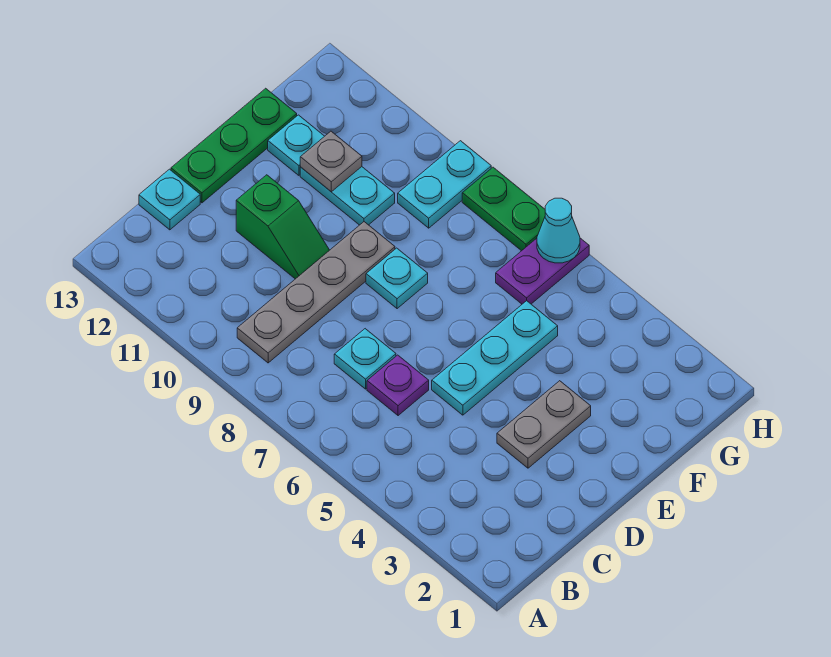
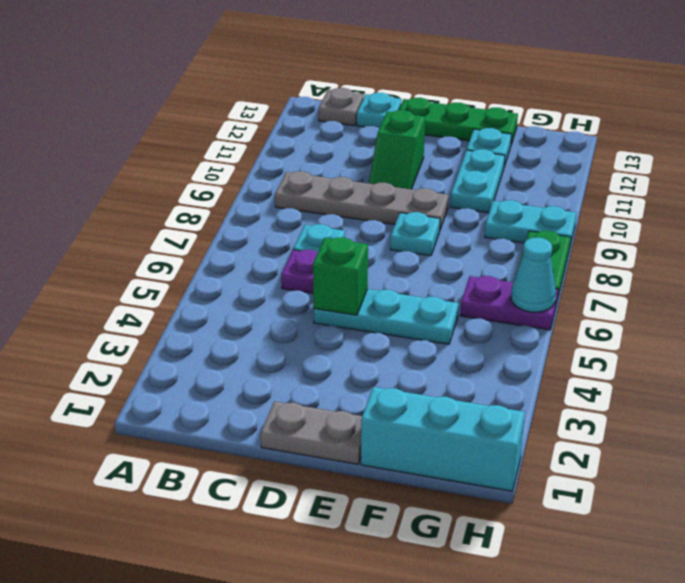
grey 1x2 plate [497,381,591,468] -> grey 1x2 plate moved to [261,401,362,464]
none -> green 1x1 brick [313,237,368,315]
none -> cyan 1x3 brick [361,387,525,491]
grey 1x1 plate [300,131,362,192] -> grey 1x1 plate moved to [319,88,364,126]

